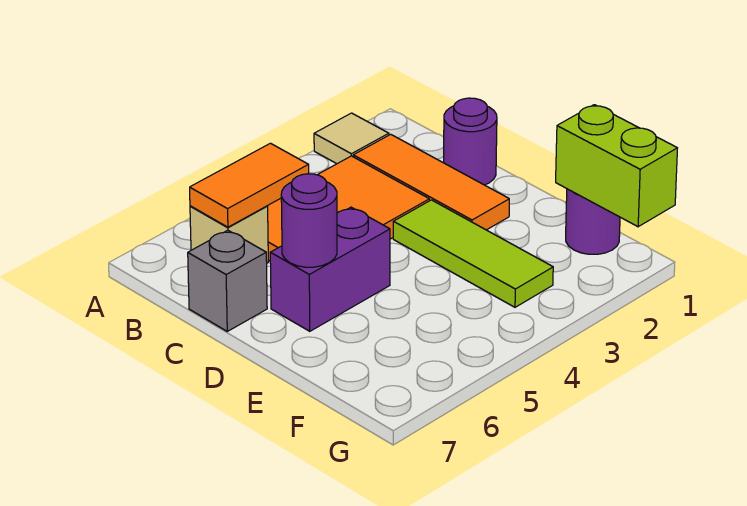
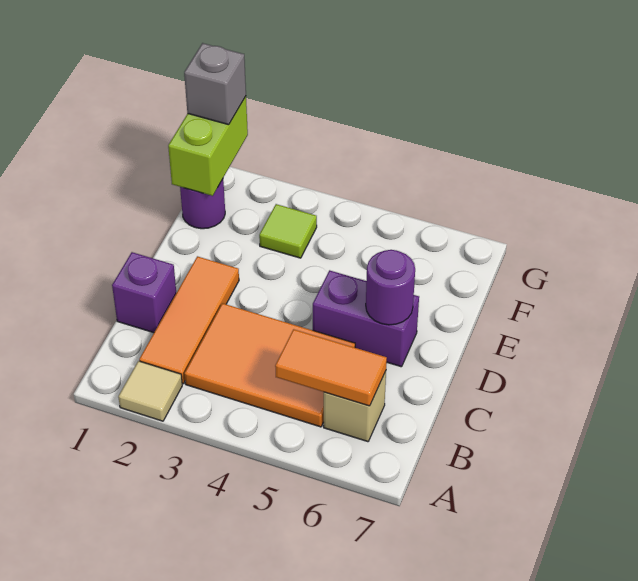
purple 1x1 round brick [444,98,497,185] -> purple 1x1 brick [112,252,176,333]
grey 1x1 brick [188,230,267,331] -> grey 1x1 brick moved to [184,43,246,125]
lime 1x3 tile [393,200,553,307] -> lime 1x1 tile [259,204,317,258]

